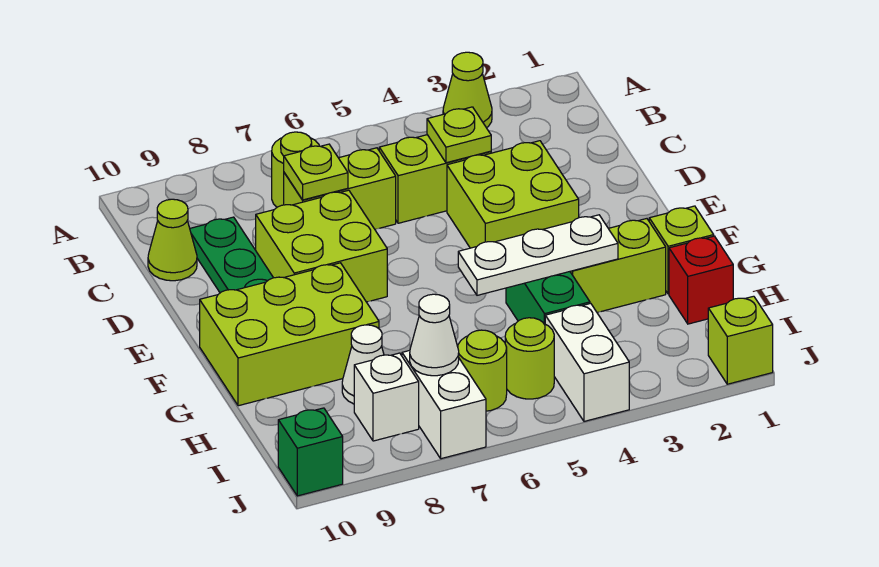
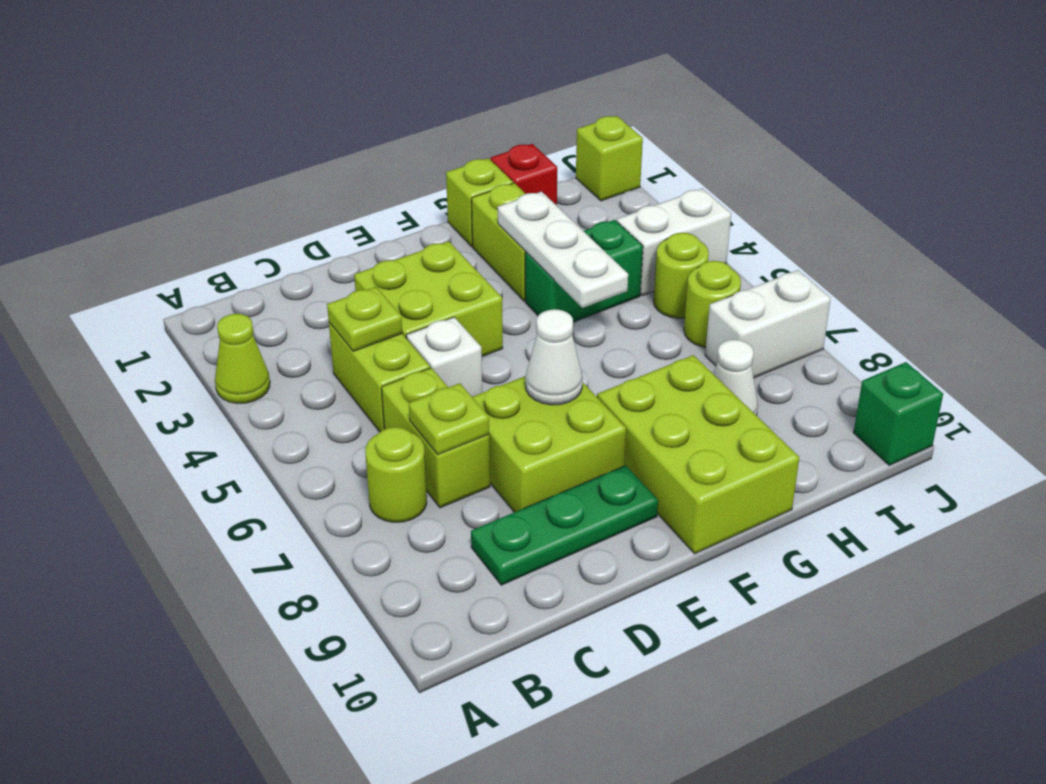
lime 1x1 cone [148,199,197,281] -> none
white 1x1 cone [410,294,459,376] -> white 1x1 cone moved to [525,309,582,405]
white 1x1 brick [354,353,419,441] -> white 1x1 brick moved to [406,317,482,397]

